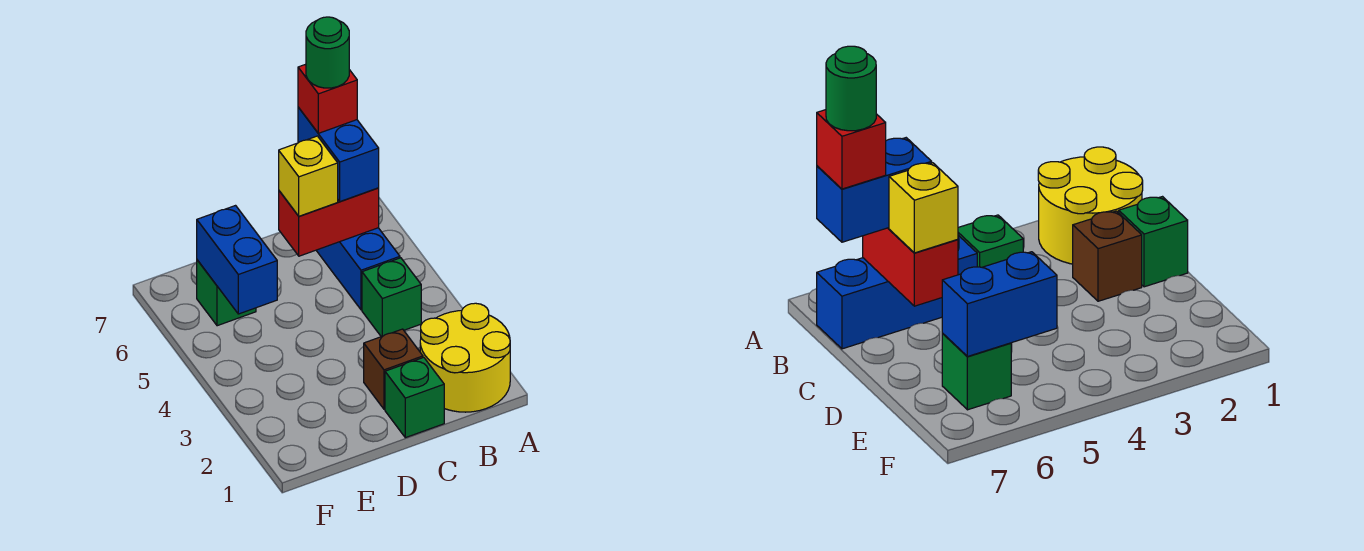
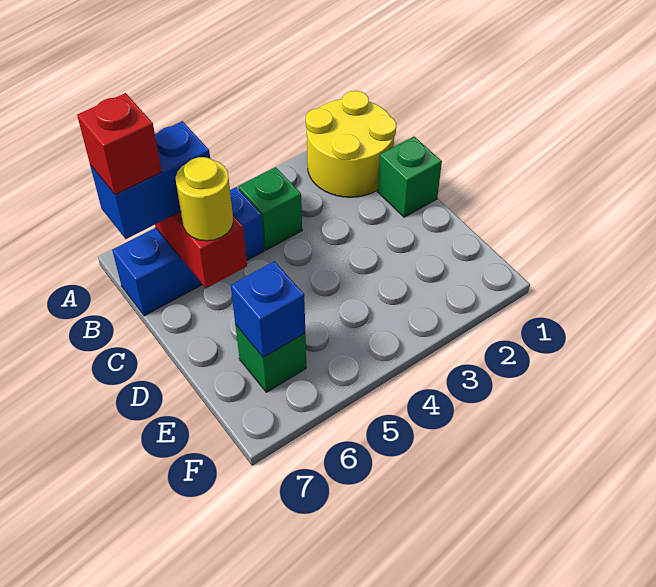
green 1x1 round brick [306,17,349,88] -> none
brown 1x1 brick [364,329,423,409] -> none
yellow 1x1 brick [279,136,338,216] -> yellow 1x1 round brick [176,157,233,241]
blue 1x2 brick [197,206,277,314] -> blue 1x1 brick [231,261,305,358]

